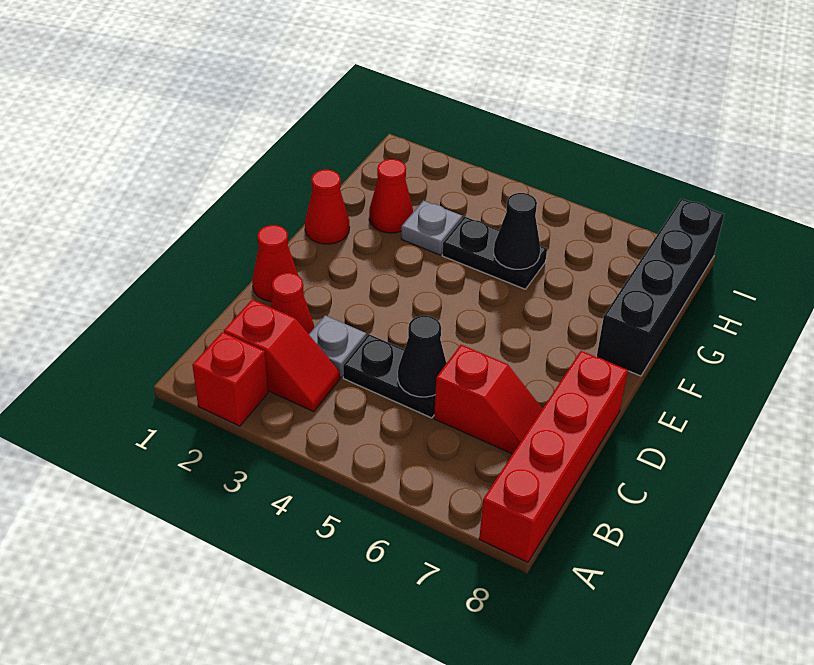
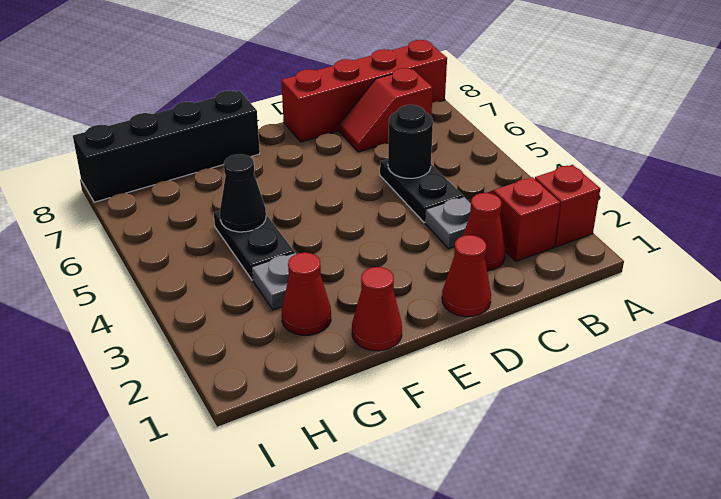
black 1x1 cone [398,316,447,397] -> black 1x1 round brick [388,105,433,178]
red 1x2 slope [434,345,543,454] -> red 1x2 slope turned to [339,68,433,152]

